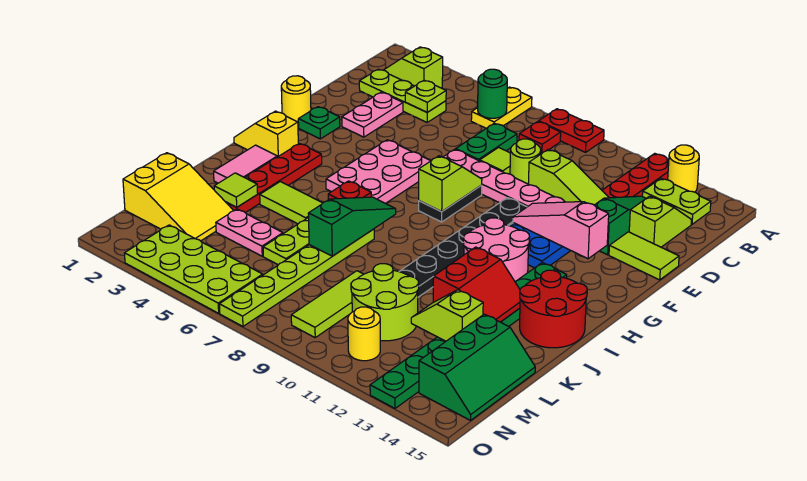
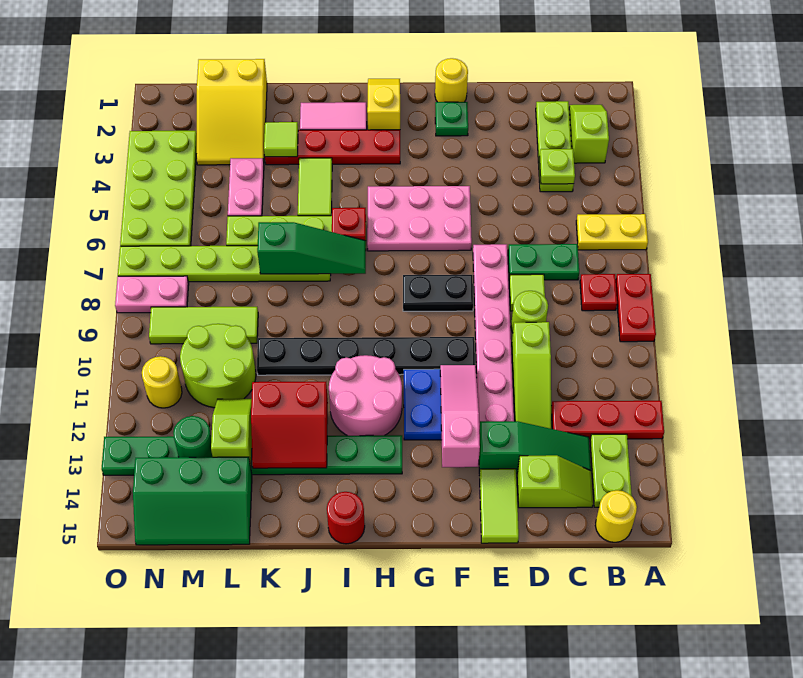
yellow 1x1 round brick [668,145,699,192] -> yellow 1x1 round brick moved to [595,490,637,542]
green 1x1 round brick [478,69,507,118] -> green 1x1 round brick moved to [173,416,213,457]
pink 1x2 plate [342,92,403,137] -> pink 1x2 plate moved to [115,276,189,313]
lime 1x2 slope [419,156,482,212] -> none
red 2x2 round brick [520,270,587,348] -> red 1x1 round brick [327,492,365,544]

